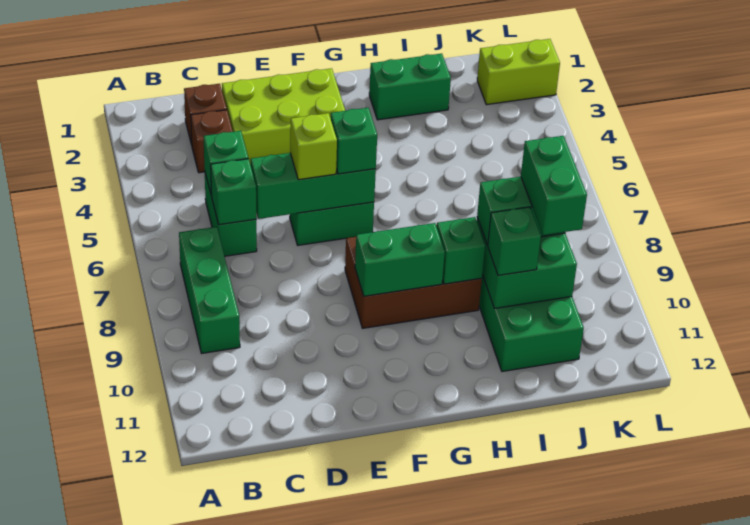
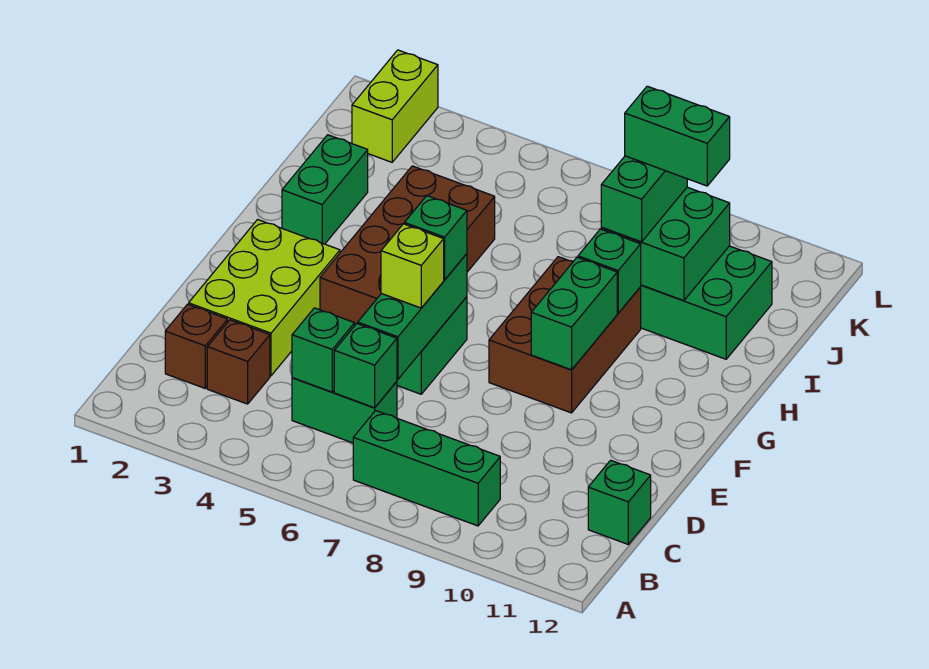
none -> brown 2x4 brick [320,166,495,325]
green 1x1 brick [488,207,541,276] -> green 1x1 brick moved to [588,460,651,544]

